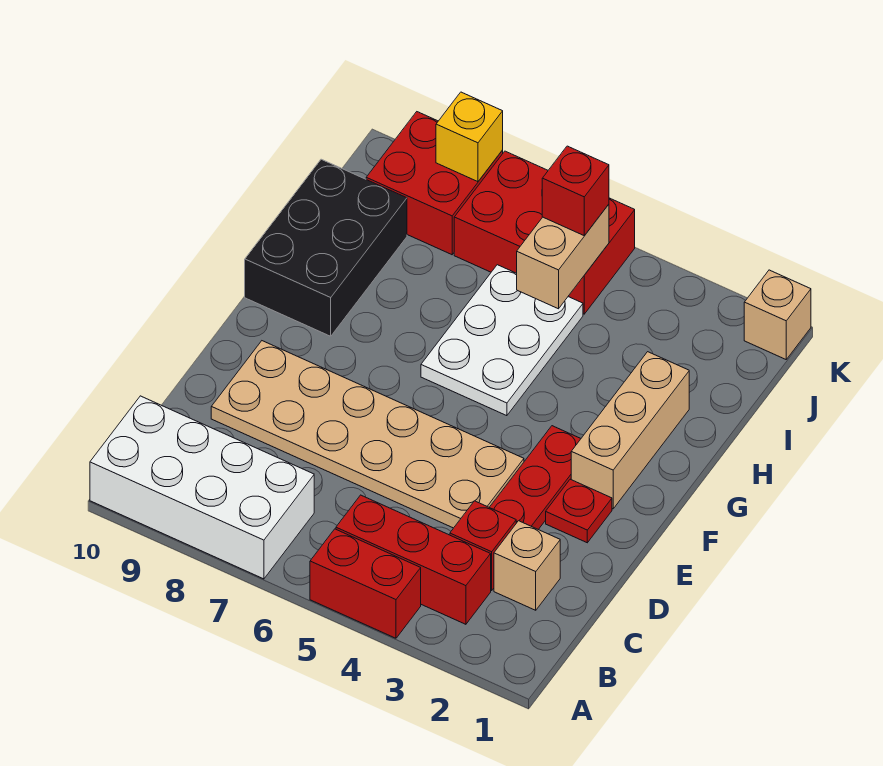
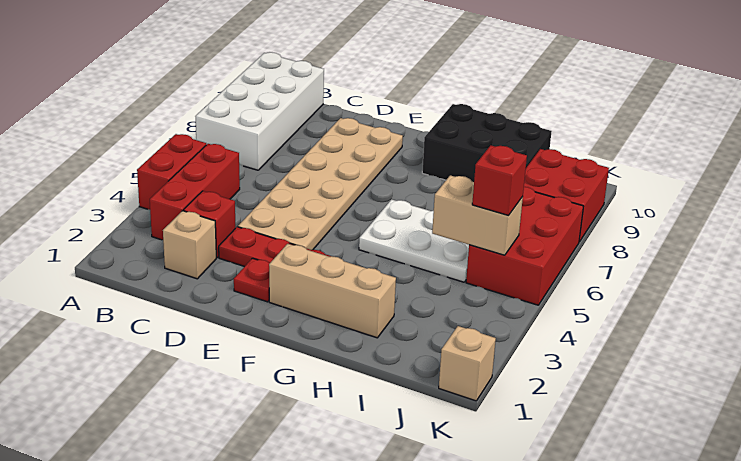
yellow 1x1 brick [436,92,503,182] -> none

